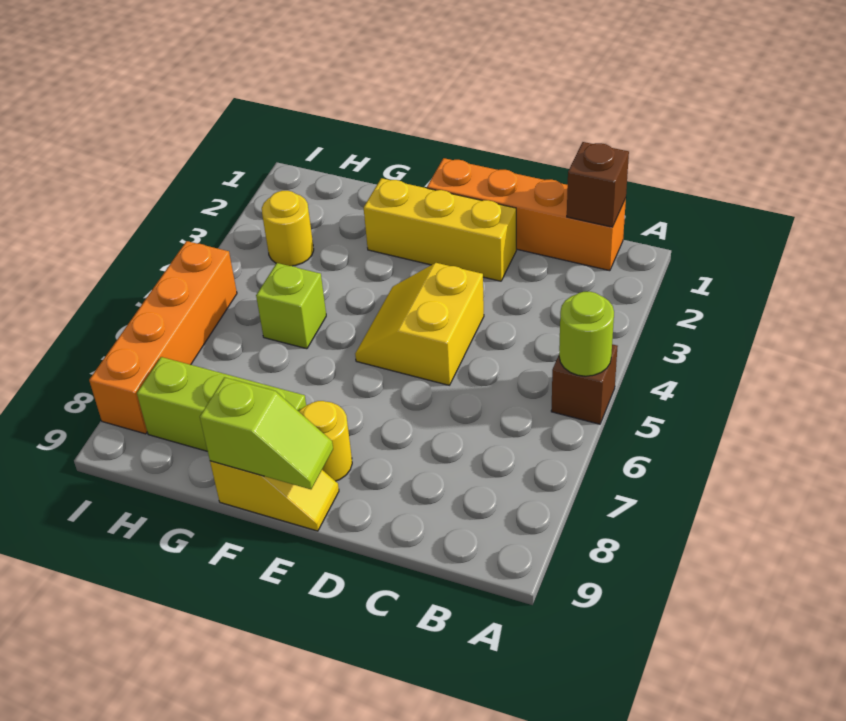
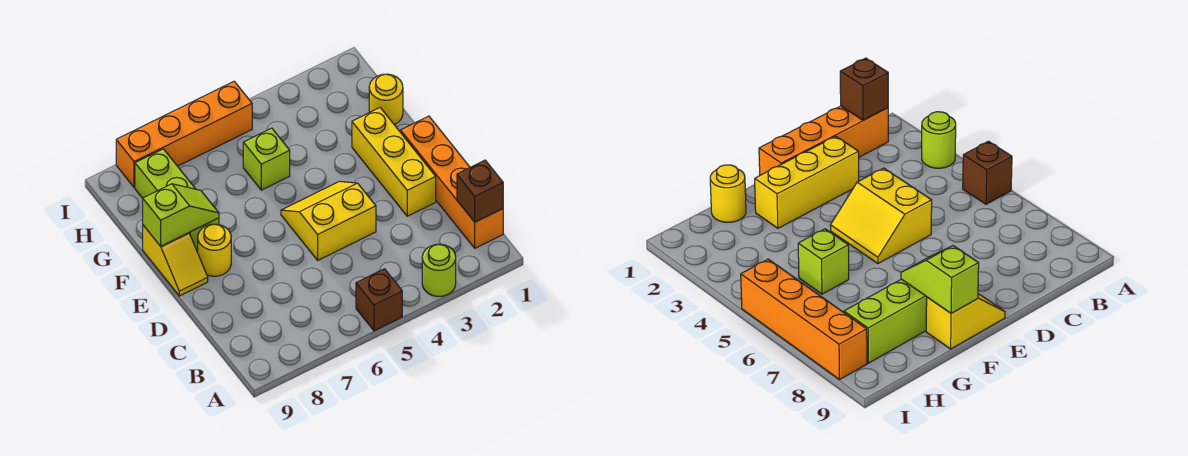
lime 1x1 round brick [559,291,614,376] -> lime 1x1 round brick moved to [422,244,456,296]
lime 1x2 slope [200,377,333,489] -> lime 1x2 slope turned to [143,184,219,246]
yellow 1x1 round brick [262,191,314,266] -> yellow 1x1 round brick moved to [369,74,403,125]

